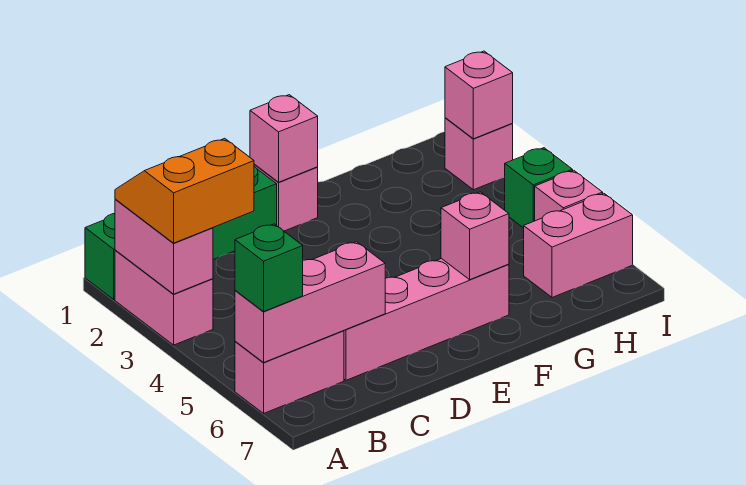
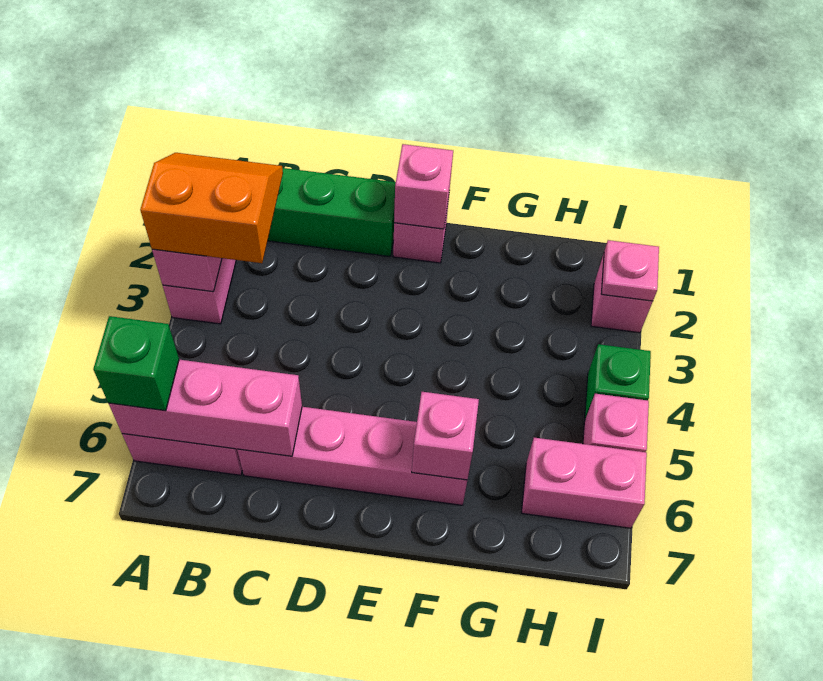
pink 1x1 brick [445,51,513,139] -> pink 1x1 plate [601,240,659,301]

